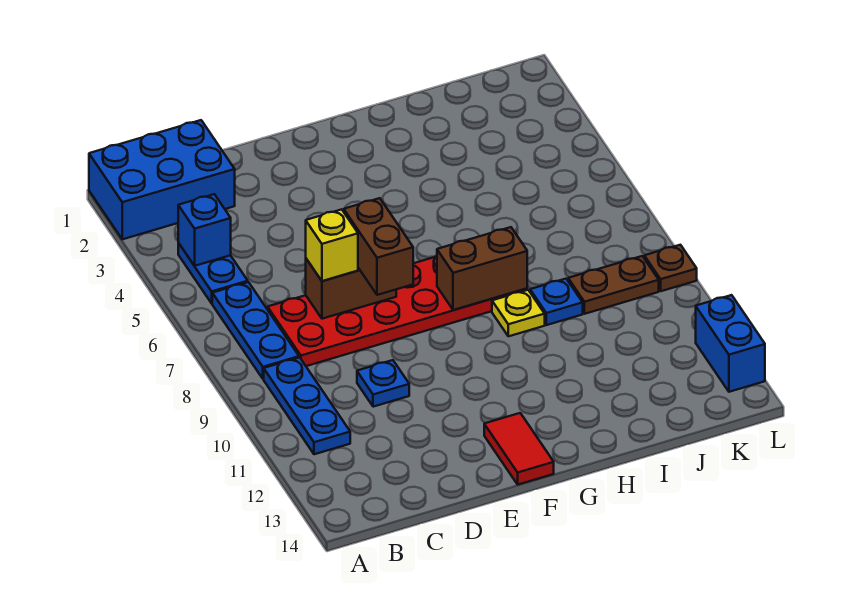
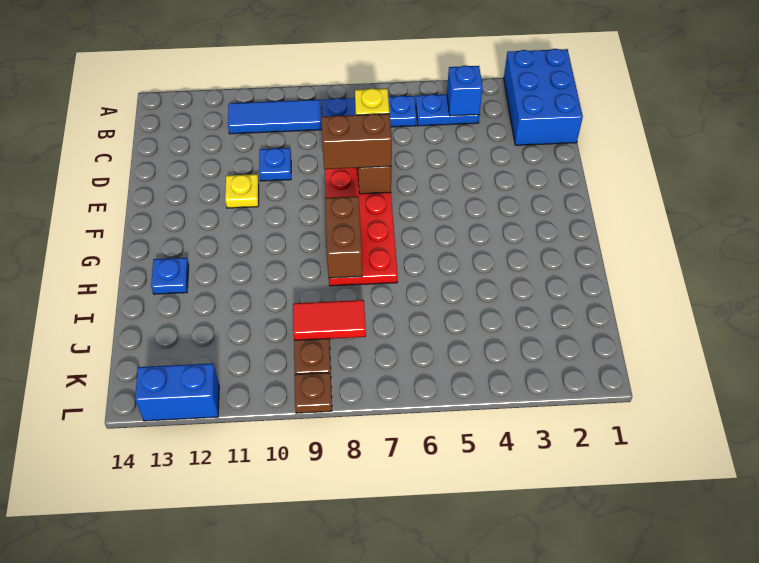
blue 1x3 plate [264,357,350,454] -> blue 1x3 tile [228,100,322,134]
red 1x2 tile [484,413,554,485] -> red 1x2 tile moved to [293,300,366,340]
yellow 1x1 plate [492,290,545,336] -> yellow 1x1 plate moved to [225,174,259,208]
blue 1x1 plate [530,279,583,325] -> blue 1x1 plate moved to [151,258,189,294]

